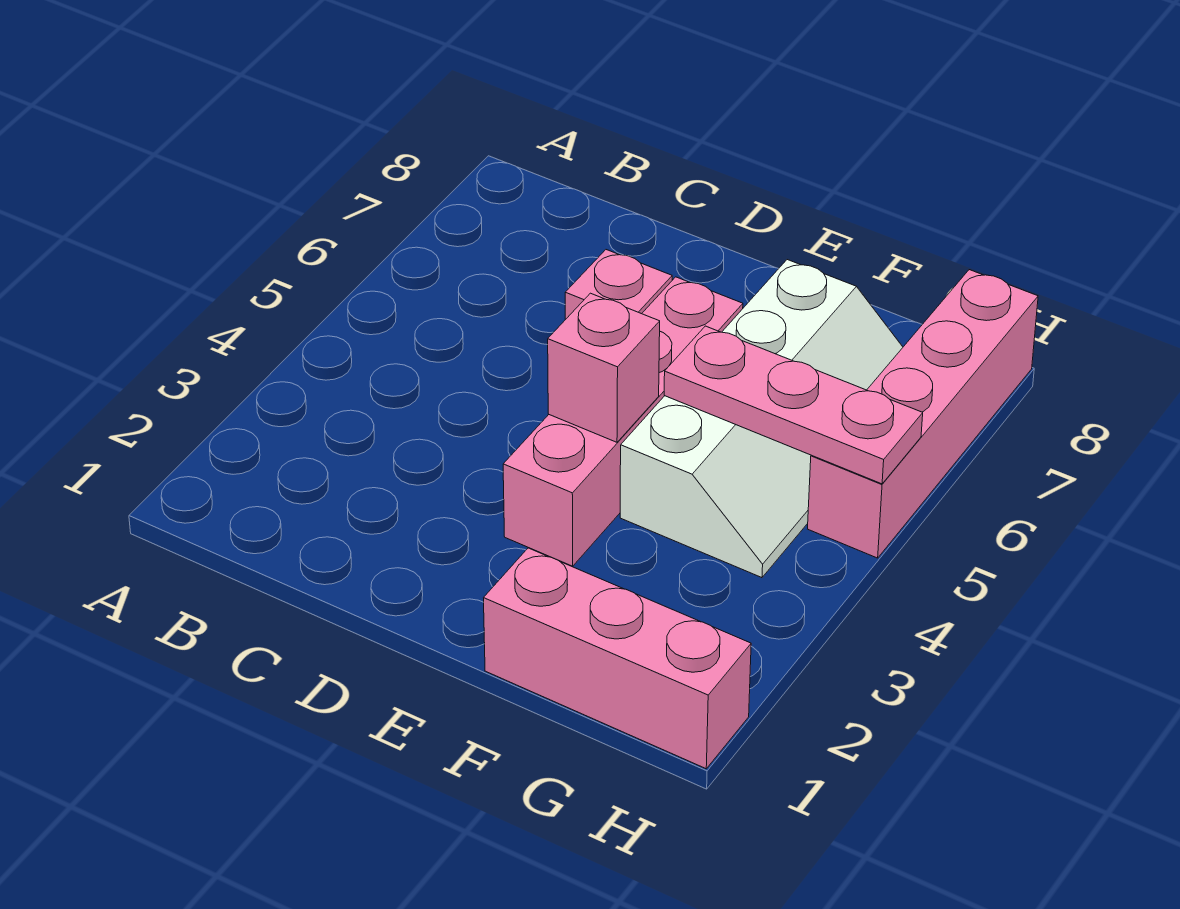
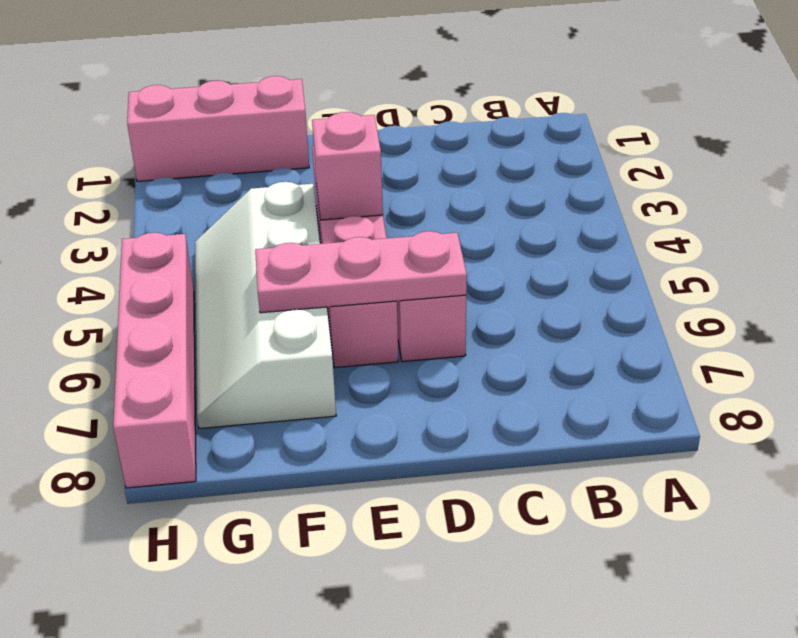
pink 1x3 plate [664,326,923,484] -> pink 1x3 plate moved to [255,231,467,313]

